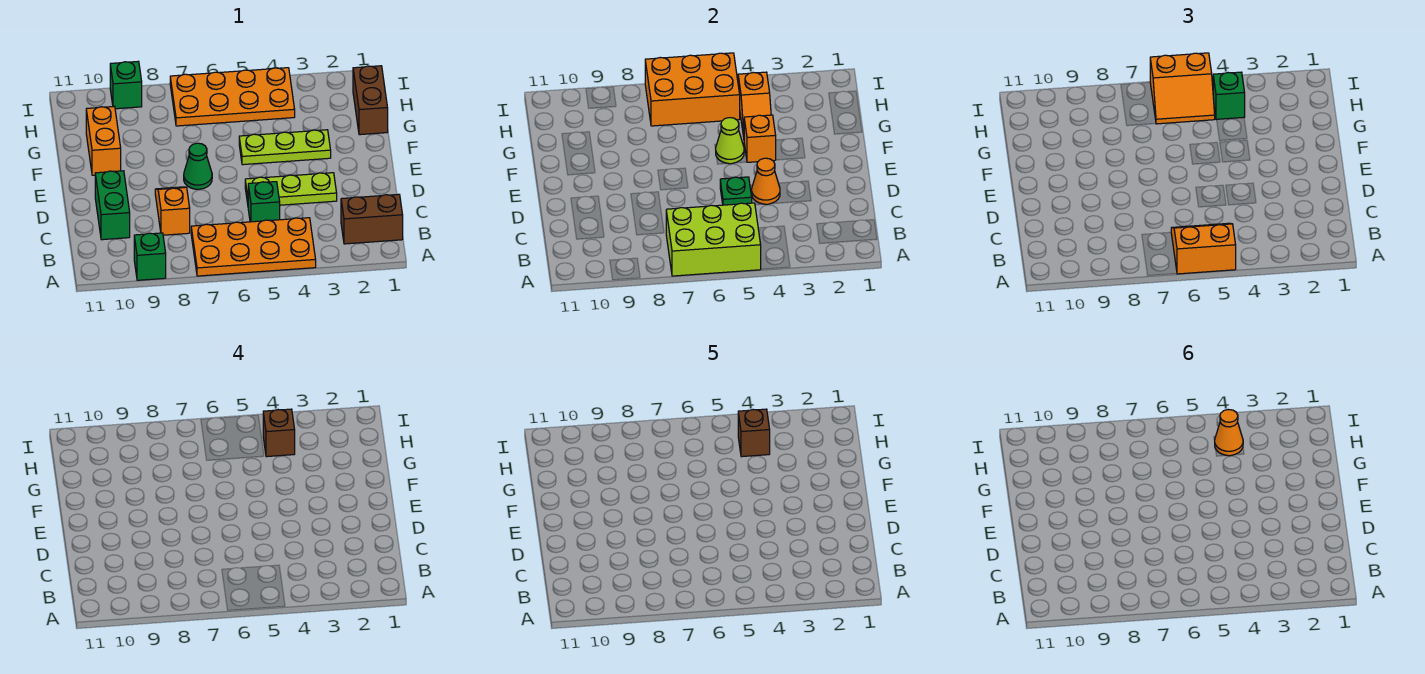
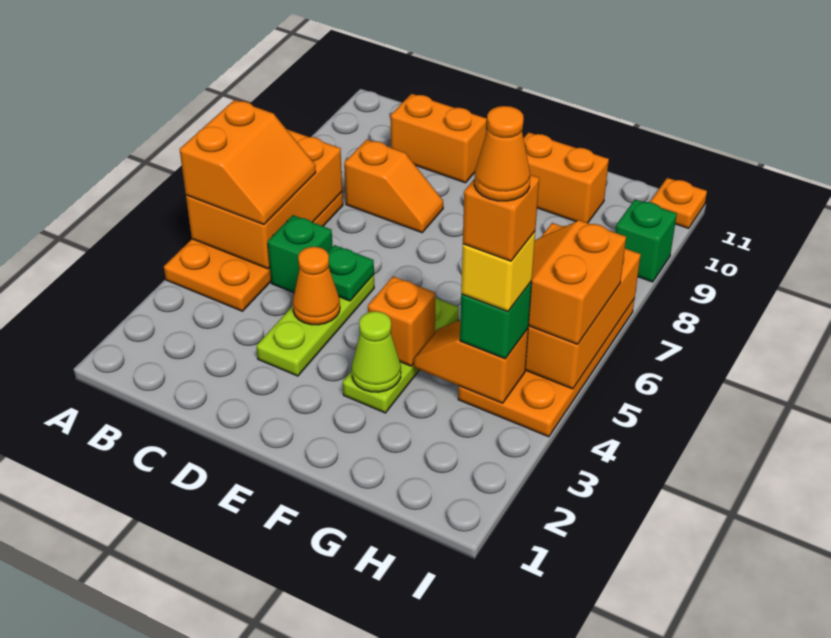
lime 2x3 brick [666,203,761,276] -> orange 2x3 brick [186,129,342,269]
green 1x1 brick [134,233,166,280] -> none
brown 1x2 brick [341,194,403,244] -> none
green 1x2 brick [95,171,130,240] -> orange 1x2 brick [391,94,487,183]
green 1x1 cone [184,143,212,189] -> none
lime 1x1 cone [715,118,744,164] -> lime 1x1 cone moved to [352,311,401,392]
brown 1x2 brick [353,66,388,135] -> none
brown 1x1 brick [263,409,295,457] -> yellow 1x1 brick [461,232,535,311]
brown 1x1 brick [738,409,770,457] -> orange 1x1 brick [463,175,539,261]
none -> orange 1x1 plate [650,178,707,228]

